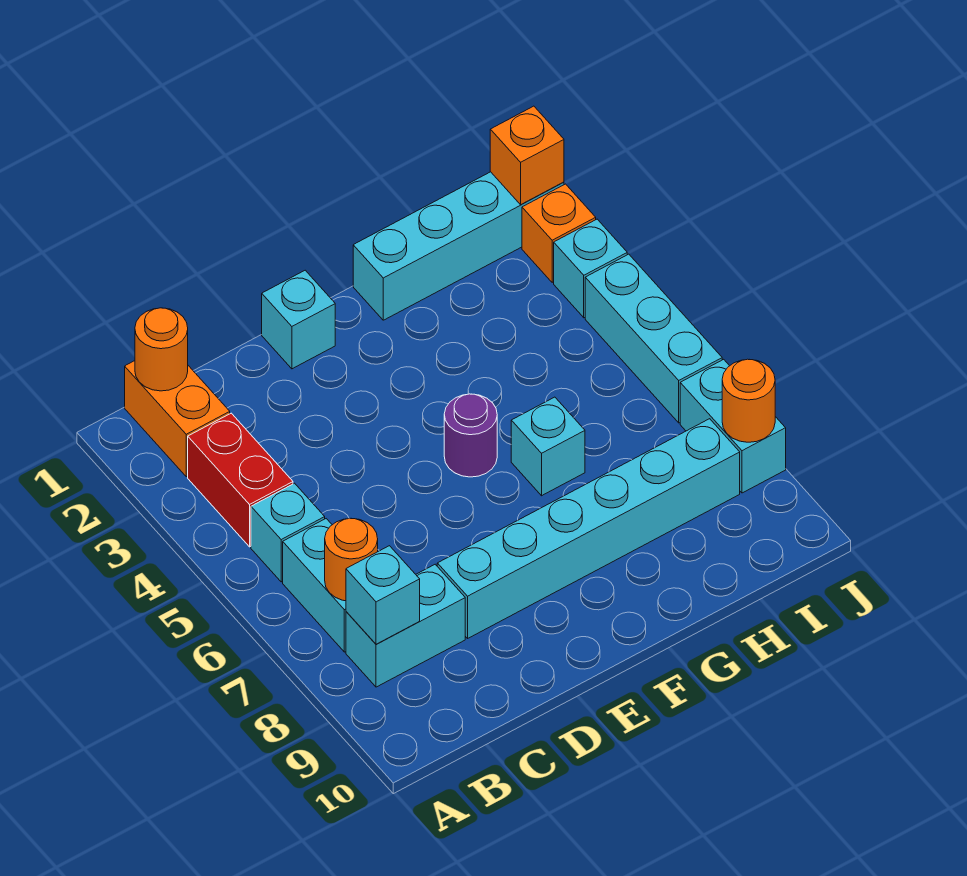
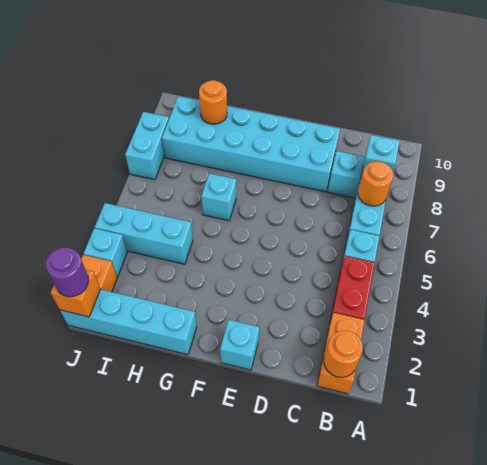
cyan 1x6 brick [437,419,740,638] -> cyan 2x6 brick [162,96,340,192]
purple 1x1 round brick [444,394,497,477] -> purple 1x1 round brick moved to [46,247,89,297]
cyan 1x3 brick [585,254,722,423] -> cyan 1x3 brick turned to [95,203,193,264]
orange 1x1 round brick [722,359,775,442] -> orange 1x1 round brick moved to [199,80,227,124]

